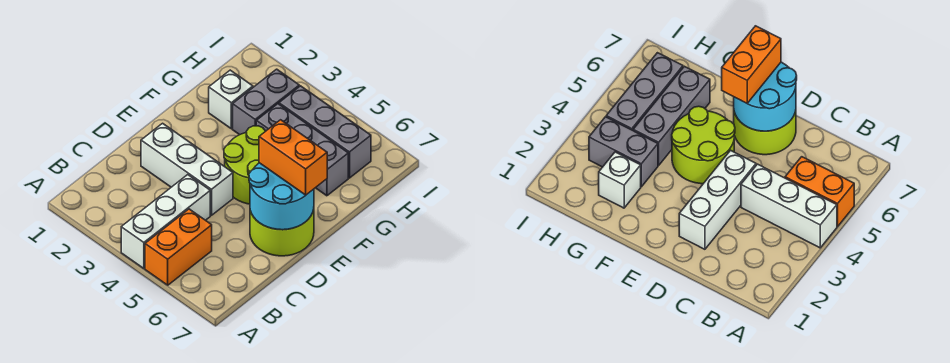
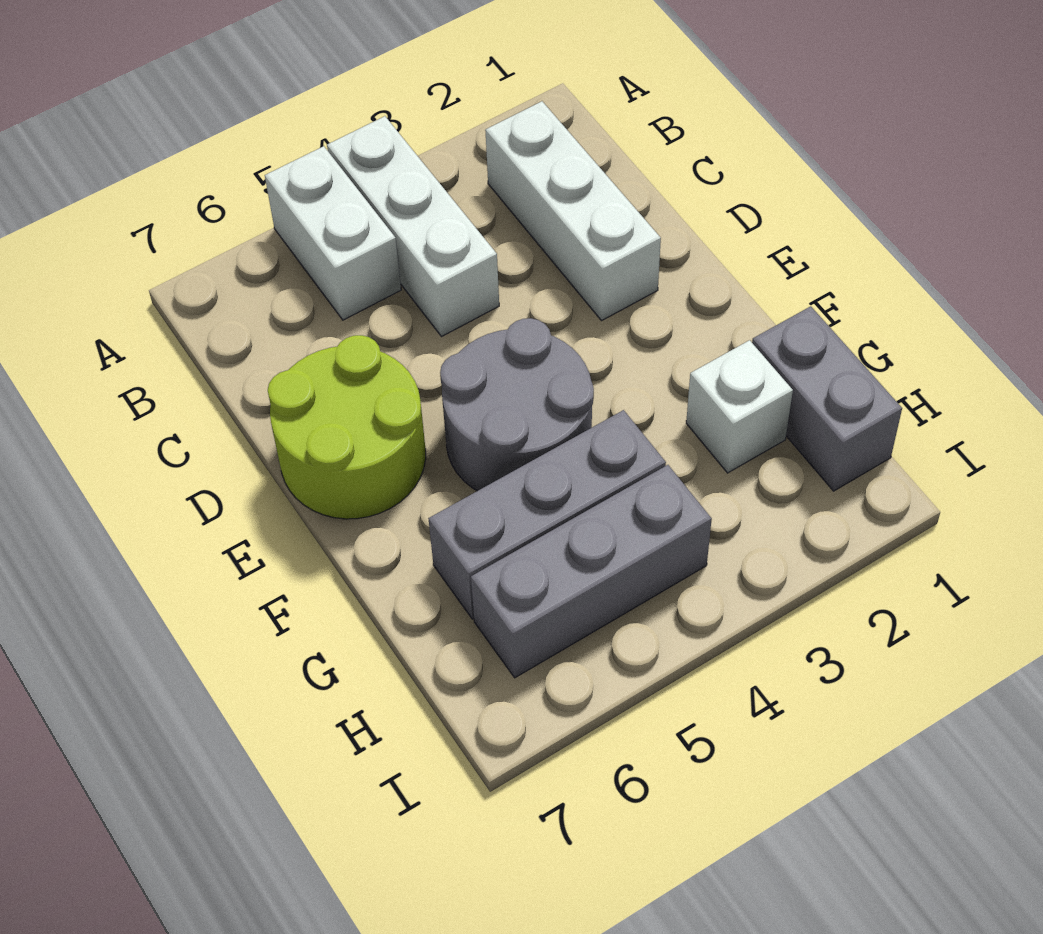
orange 1x2 brick [145,209,212,285] -> white 1x2 brick [265,146,401,320]
white 1x3 brick [141,123,233,215] -> white 1x3 brick turned to [485,101,661,321]
cyan 2x2 round brick [249,163,314,230] -> none
lime 2x2 round brick [224,126,265,204] -> grey 2x2 round brick [440,318,594,491]
orange 1x2 brick [259,120,327,195] -> none
grey 1x2 brick [233,69,299,135] -> grey 1x2 brick moved to [752,306,902,491]

